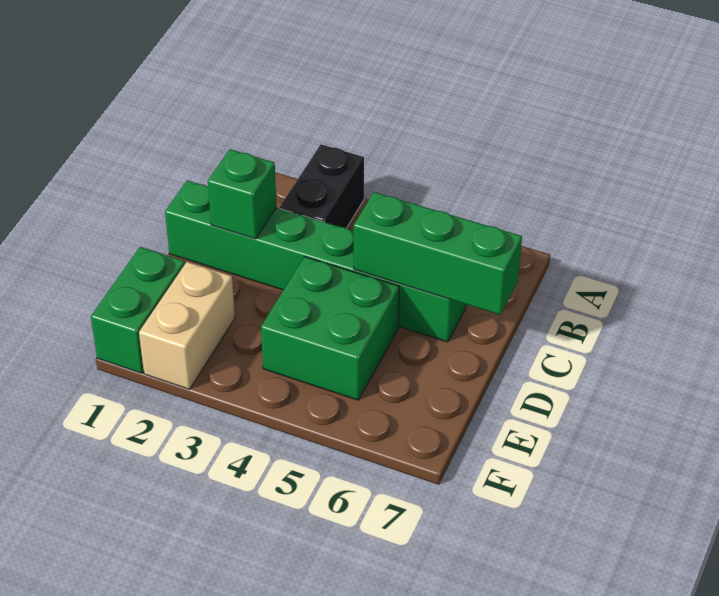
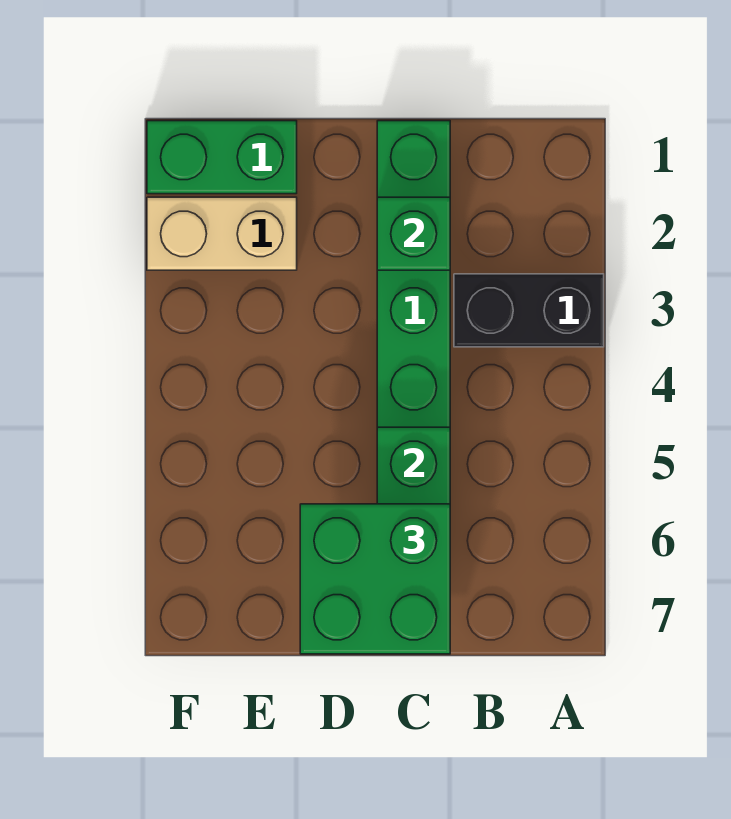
green 2x2 brick [261,257,399,400] -> green 2x2 brick moved to [300,504,450,654]

